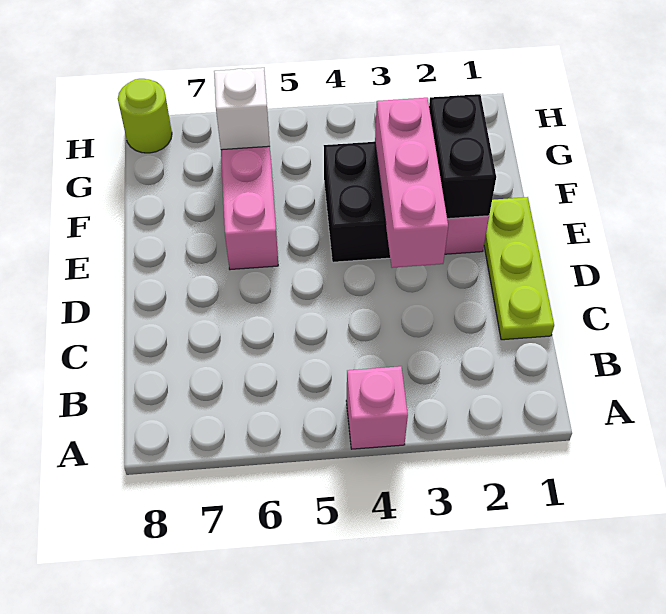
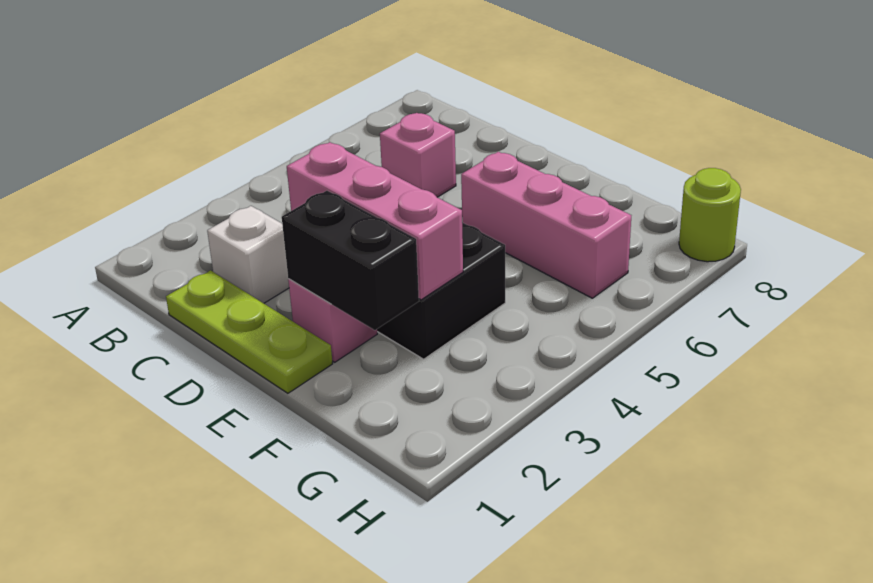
pink 1x1 brick [346,366,408,449] -> pink 1x1 brick moved to [380,113,456,197]
white 1x1 brick [214,68,270,150] -> white 1x1 brick moved to [207,206,289,303]

